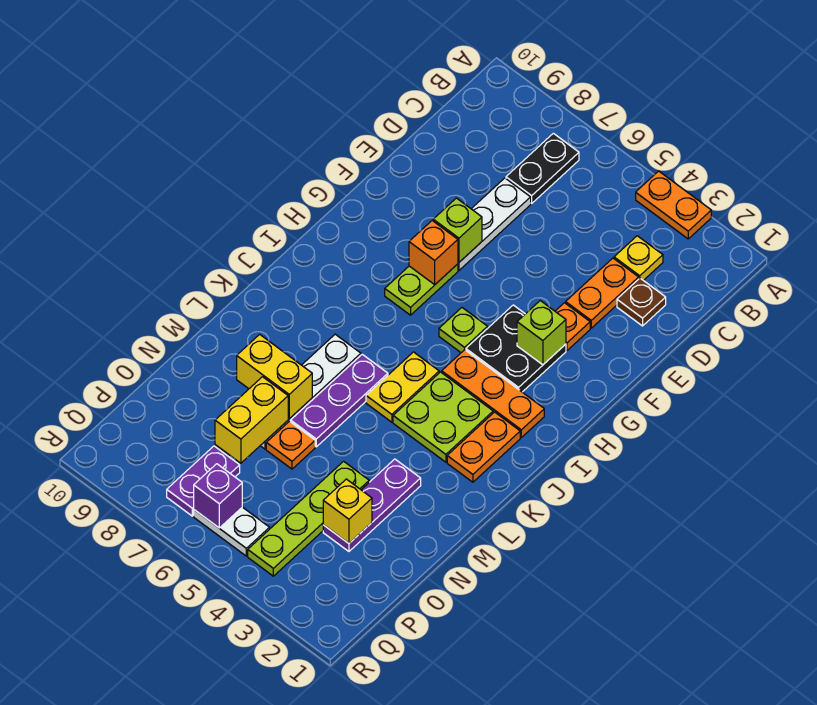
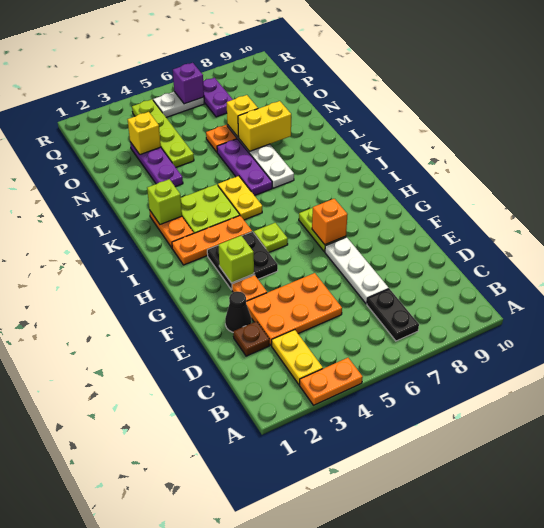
yellow 1x1 plate [614,236,663,280] -> yellow 1x2 plate [272,330,323,385]
orange 1x2 plate [566,258,639,328] -> orange 2x3 plate [246,273,342,345]
none -> black 1x1 cone [225,292,251,332]
lime 1x1 brick [433,198,482,262] -> lime 1x1 brick moved to [147,179,182,224]
yellow 1x2 brick [215,377,288,463] -> yellow 1x1 brick [227,95,258,137]

